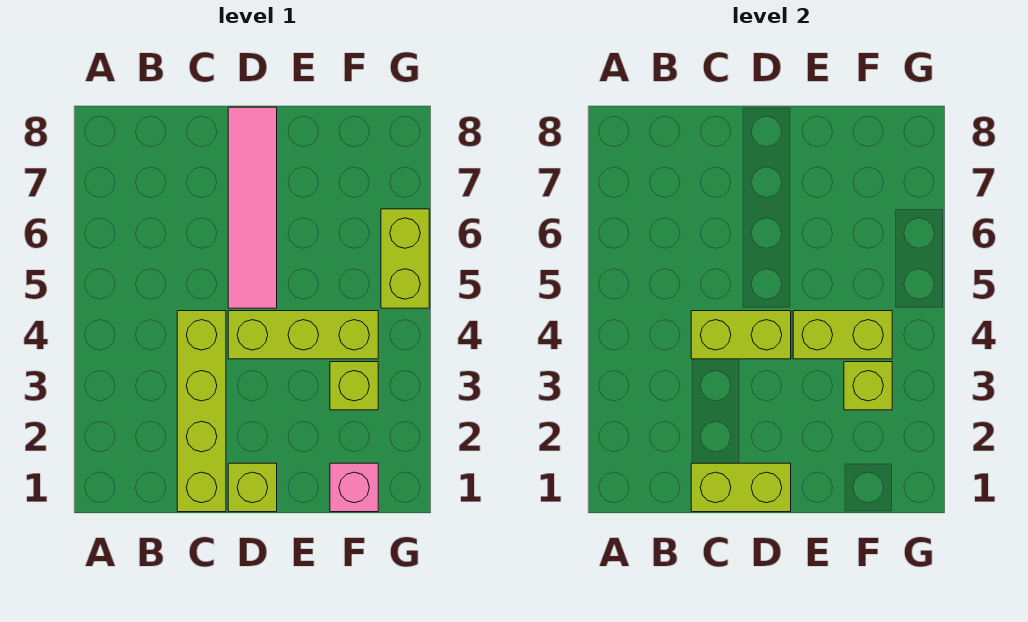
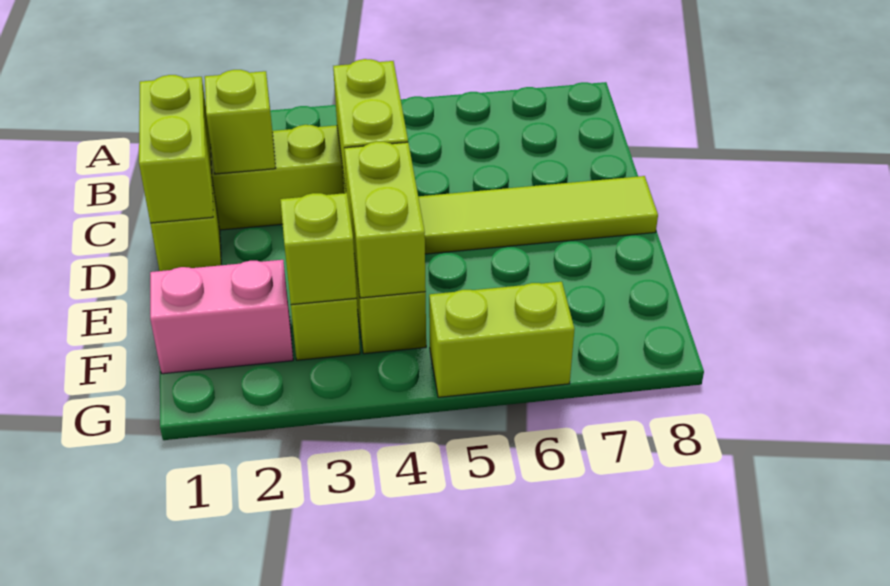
none -> lime 1x1 brick [205,70,276,174]
pink 1x4 tile [228,107,277,308] -> lime 1x4 tile [418,176,658,254]
pink 1x1 brick [330,463,378,512] -> pink 1x2 brick [150,260,293,374]

